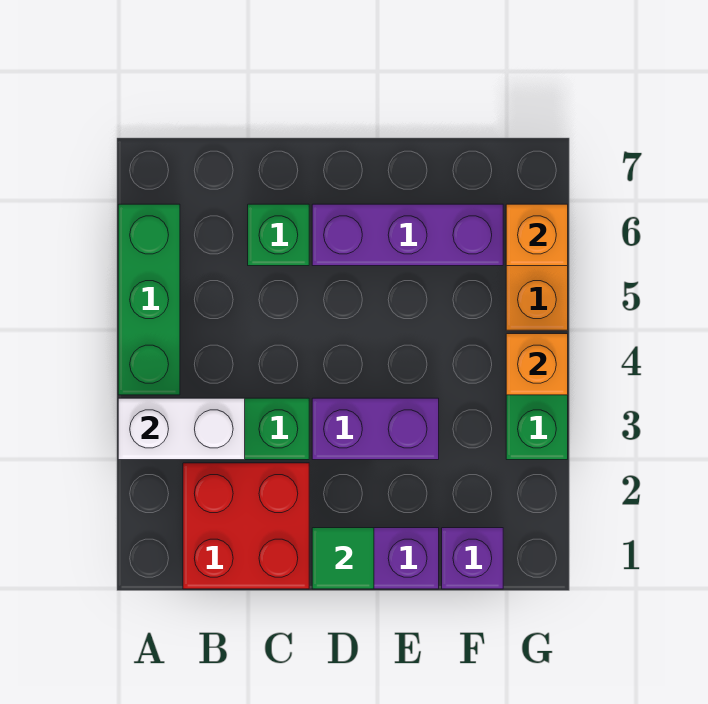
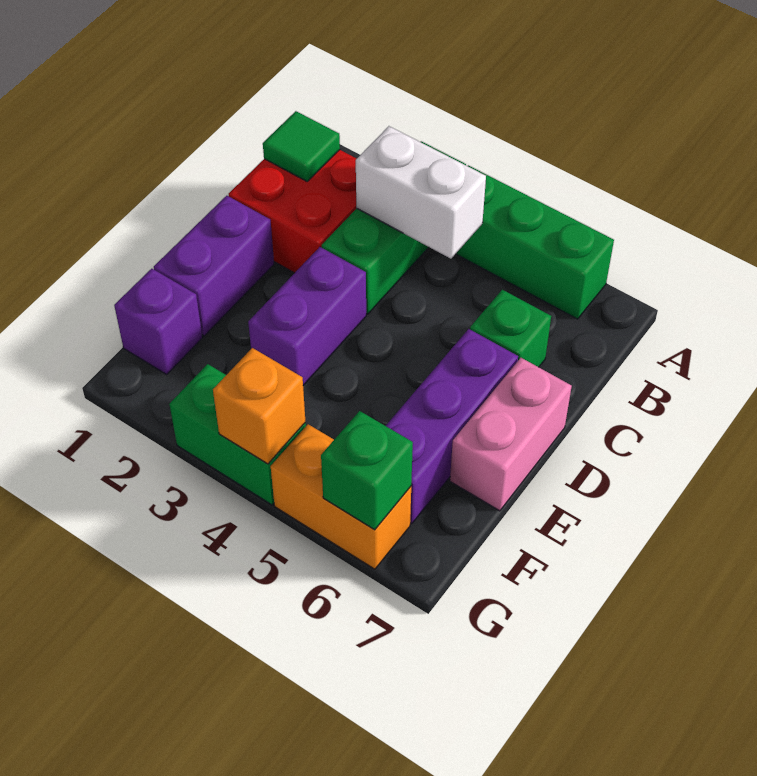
white 1x2 brick [118,398,245,460] -> white 1x2 brick turned to [356,126,486,259]
green 1x1 tile [312,528,374,589] -> green 1x1 tile moved to [263,111,340,181]
none -> pink 1x2 brick [450,358,572,511]
orange 1x1 brick [506,204,568,266] -> green 1x1 brick [321,411,413,530]

